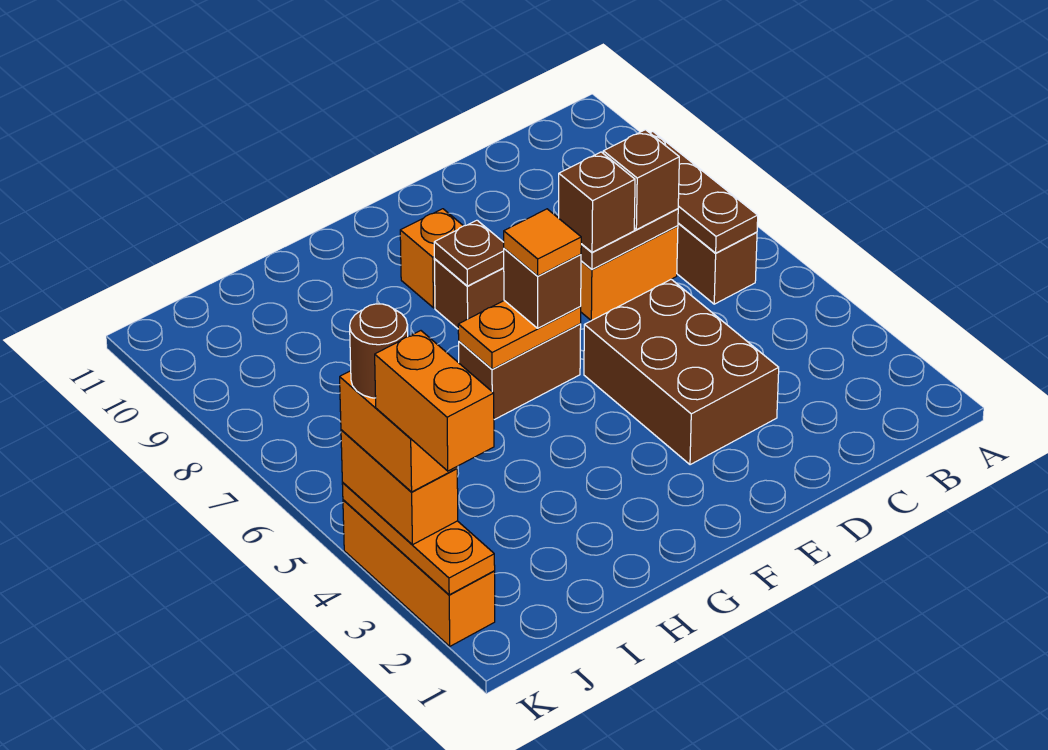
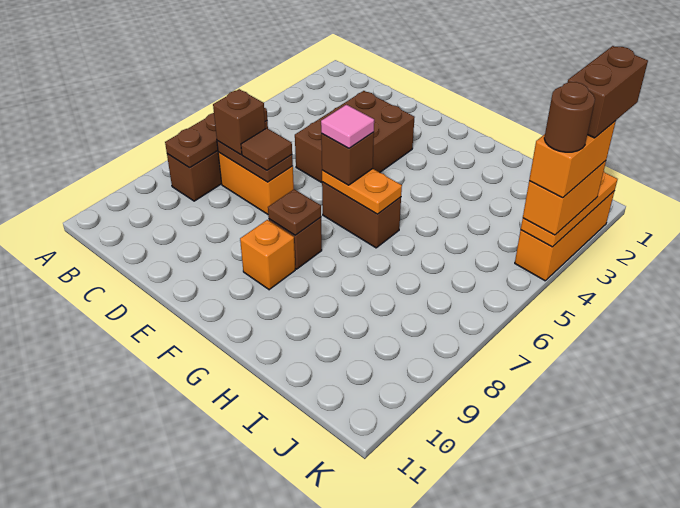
brown 1x1 brick [559,152,635,252] -> brown 1x1 tile [241,128,292,170]
orange 1x1 tile [504,209,581,276] -> pink 1x1 tile [321,105,374,148]
orange 1x2 brick [375,331,494,471] -> brown 1x2 brick [568,46,648,138]

